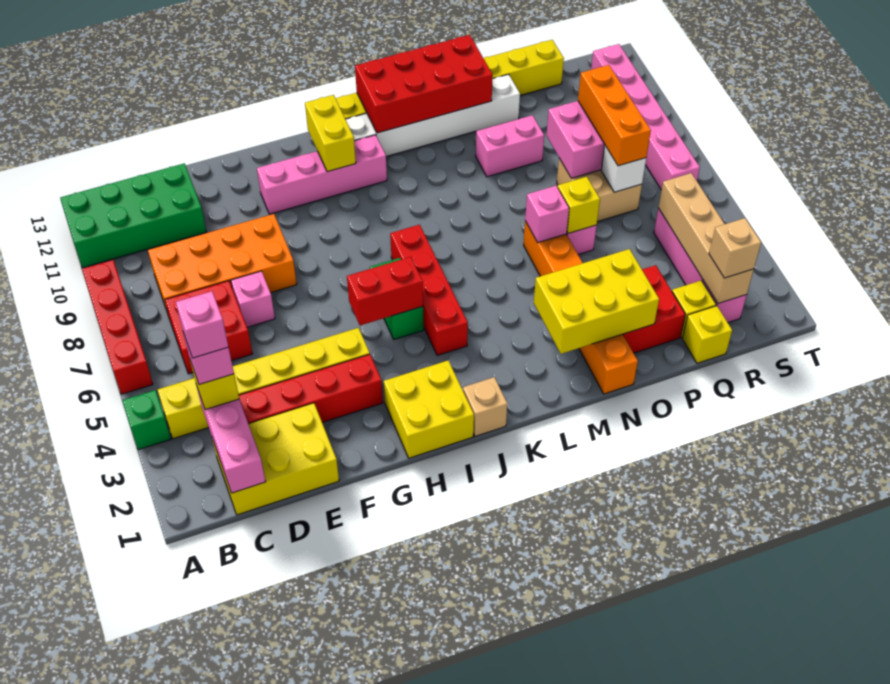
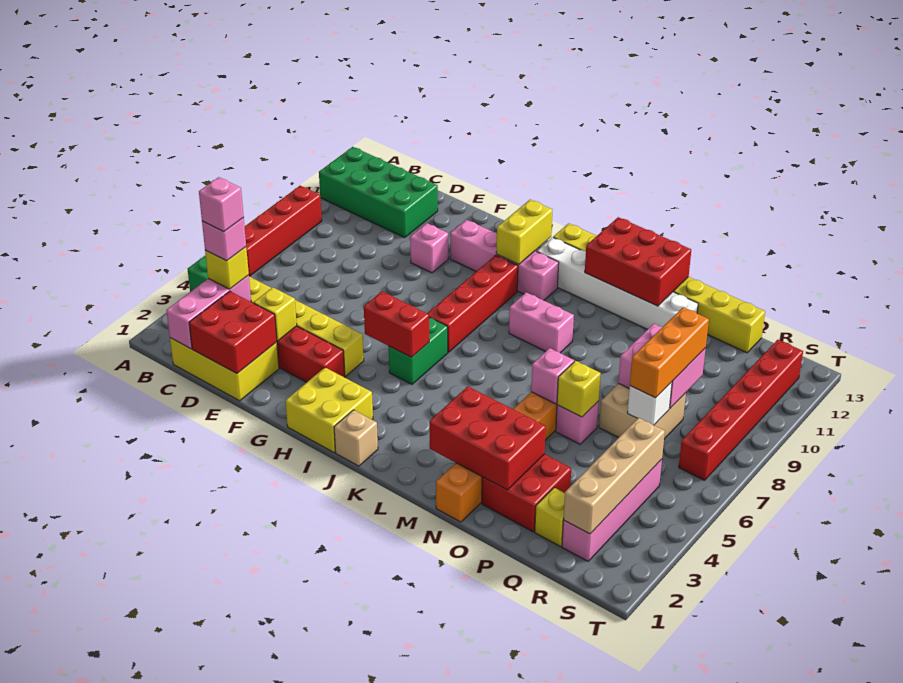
red 2x2 brick [165,281,252,374] -> red 2x2 brick moved to [189,291,277,374]
orange 2x4 brick [148,214,297,319] -> none
pink 1x1 brick [231,271,275,327] -> pink 1x1 brick moved to [410,223,448,273]
red 1x4 brick [390,225,468,356] -> red 1x4 brick moved to [427,255,518,352]
red 2x4 brick [355,35,493,133] -> red 2x3 brick [585,217,691,306]
yellow 2x3 brick [534,249,659,354] -> red 2x3 brick [430,387,546,490]
pink 1x2 brick [476,115,544,177] -> pink 1x2 brick moved to [509,292,574,353]
yellow 1x1 brick [682,306,732,363] -> yellow 1x1 brick moved to [254,287,297,341]
tan 1x1 brick [709,218,761,278] -> none
pink 1x6 brick [591,44,700,190] -> red 1x6 brick [679,340,803,480]

